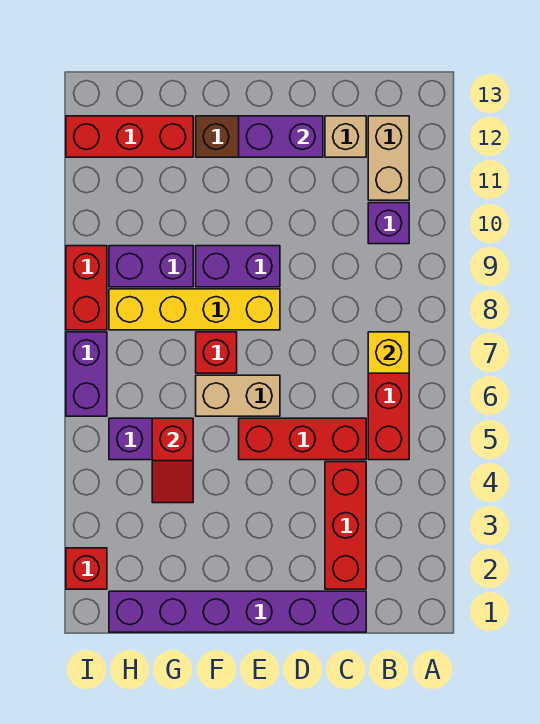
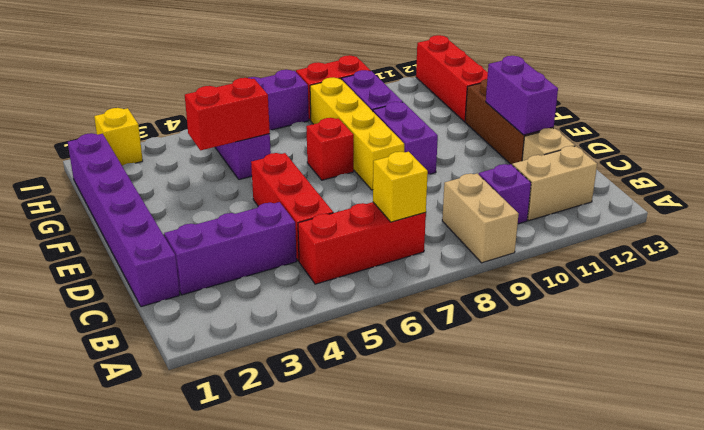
red 1x3 brick [325,462,366,589] -> purple 1x3 brick [164,202,297,295]
tan 1x2 brick [196,375,280,416] -> tan 1x2 brick moved to [442,174,518,263]
red 1x2 slope [152,418,193,503] -> red 1x2 brick [185,78,270,150]
red 1x1 brick [66,548,107,589] -> yellow 1x1 brick [94,108,143,166]

